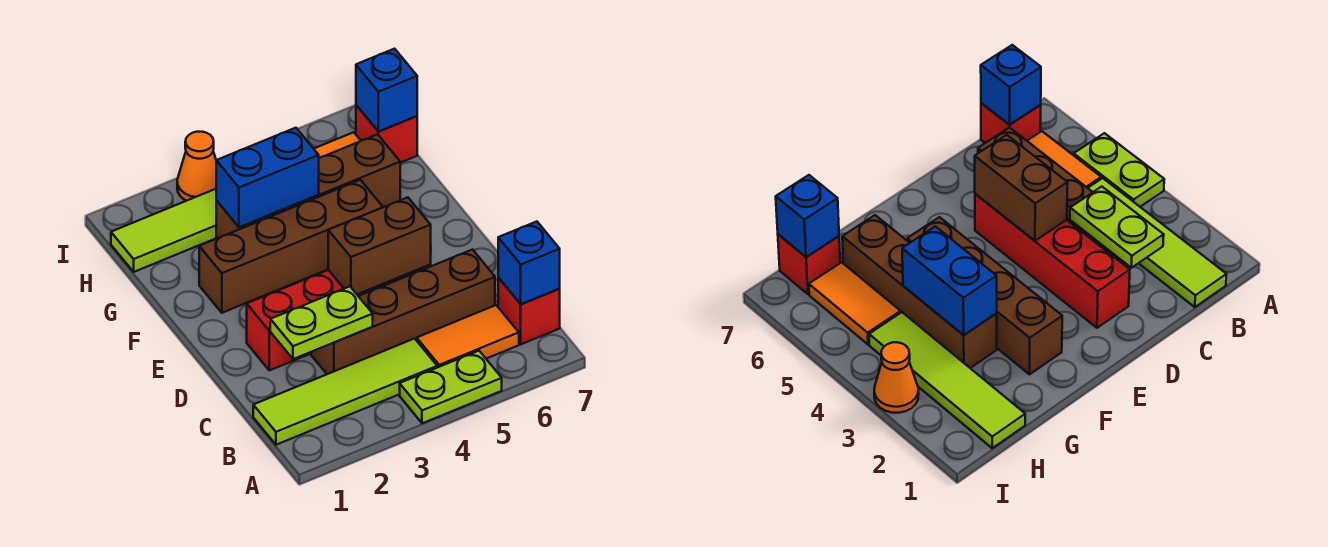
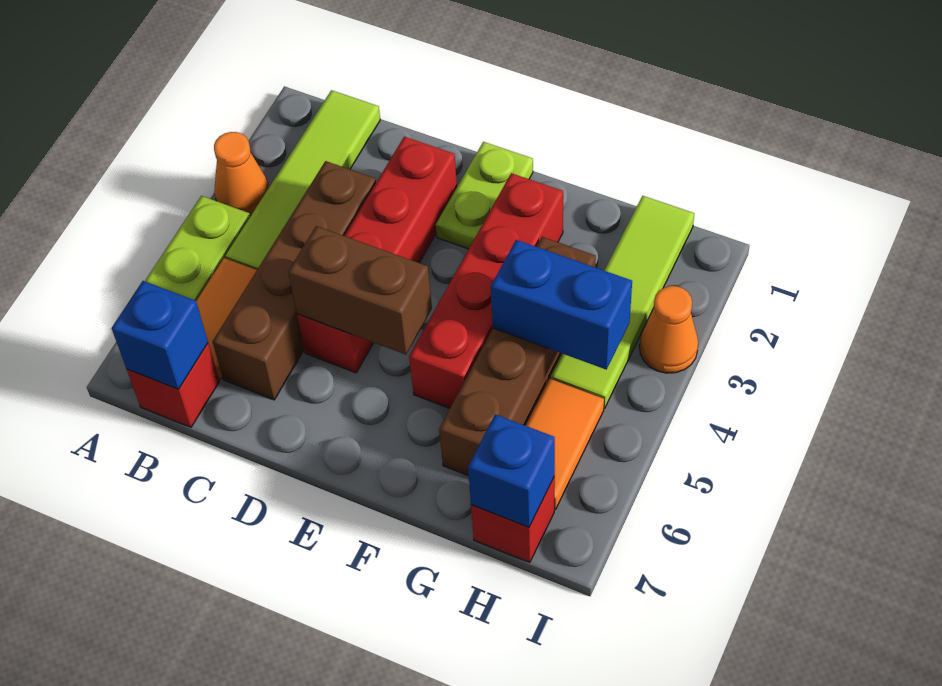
none -> orange 1x1 cone [214,132,269,216]
lime 1x2 plate [270,286,373,359] -> lime 1x2 plate moved to [436,142,533,249]
brown 1x2 brick [328,197,431,294] -> brown 1x2 brick turned to [288,226,432,355]
brown 1x4 brick [199,180,383,313] -> red 1x4 brick [409,173,563,408]
blue 1x2 brick [216,128,319,227] -> blue 1x2 brick turned to [491,240,632,370]

